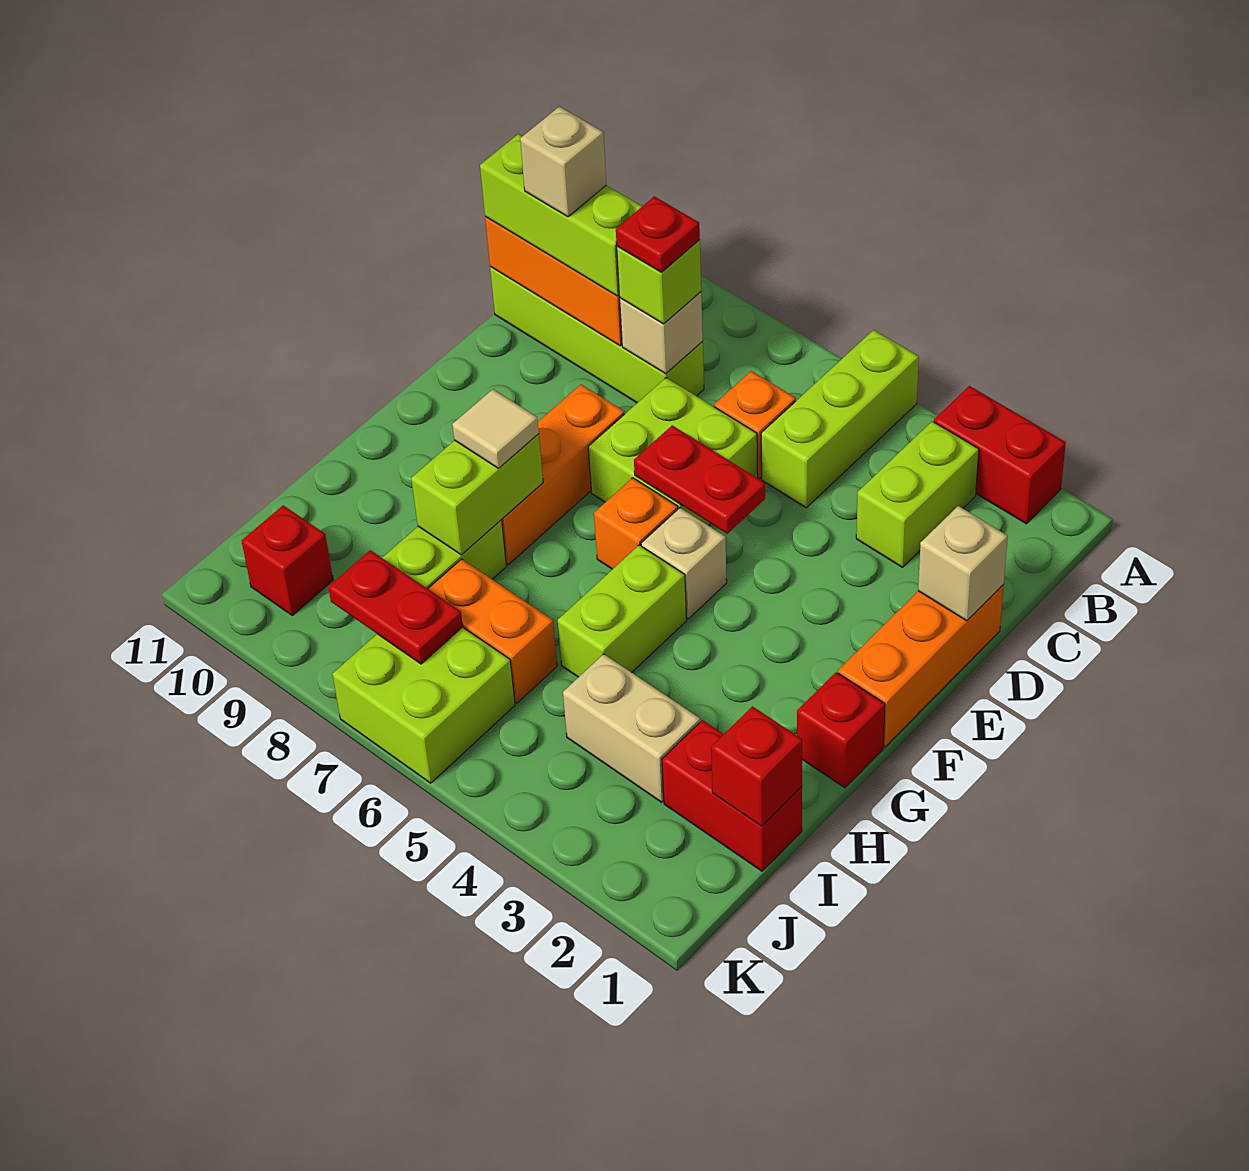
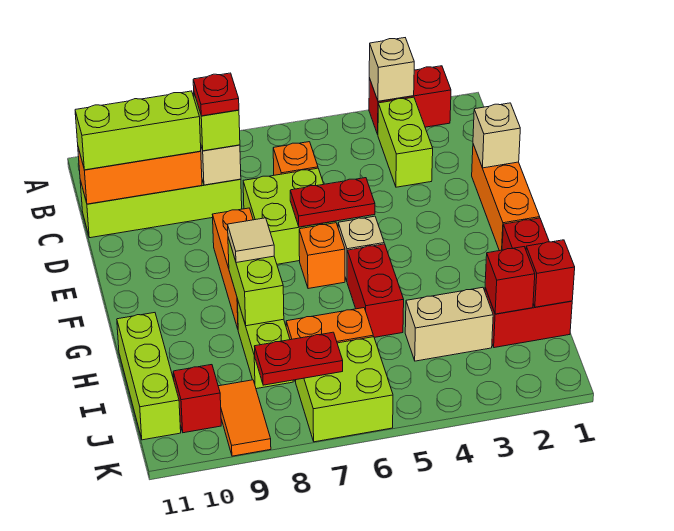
lime 1x3 brick [761,330,919,508] -> lime 1x3 brick moved to [117,313,181,440]
tan 1x1 brick [520,107,607,217] -> tan 1x1 brick moved to [369,38,414,101]
lime 1x2 brick [558,545,687,677] -> red 1x2 brick [347,244,404,337]
none -> red 1x1 brick [485,247,535,314]
none -> orange 1x2 tile [218,380,271,456]

